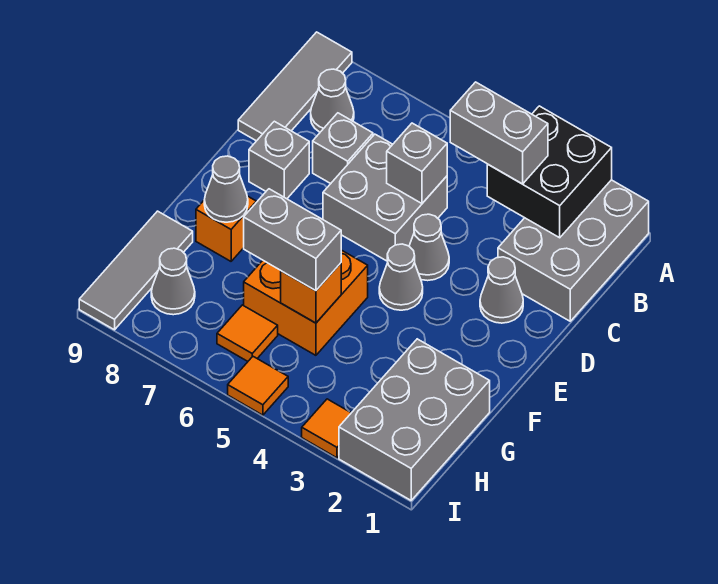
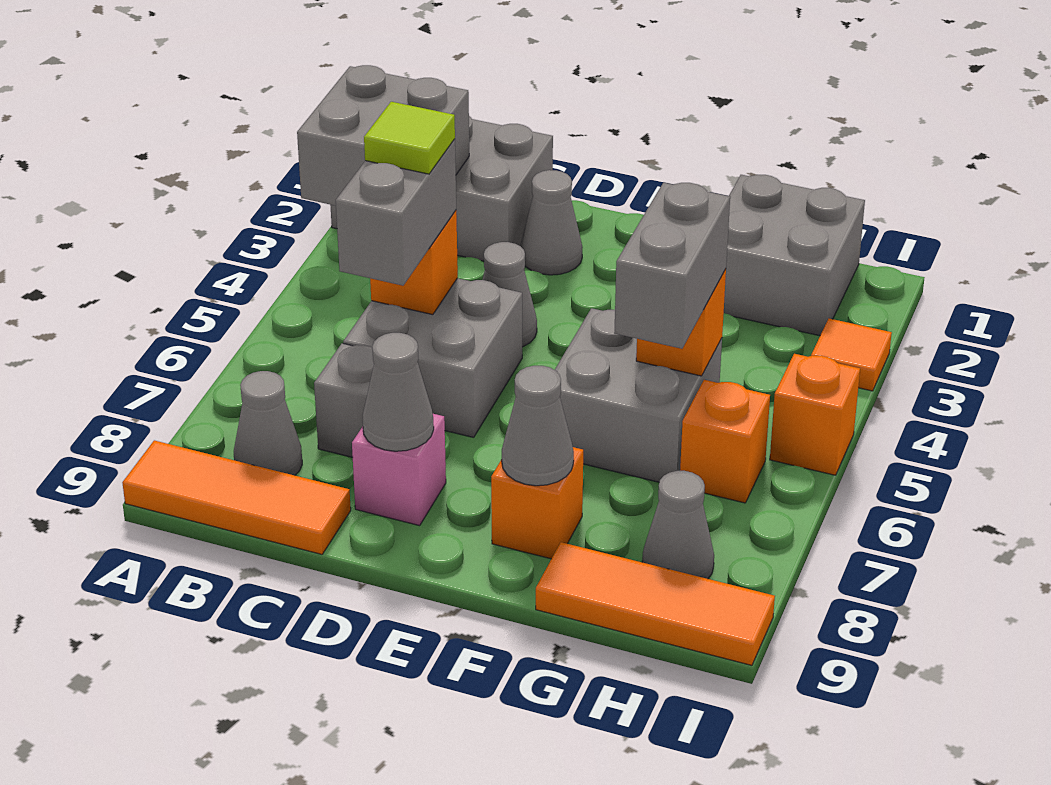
black 2x2 brick [487,106,612,238] -> grey 2x2 brick [297,65,469,206]
grey 1x3 tile [238,32,352,141] -> orange 1x3 tile [122,440,351,554]
grey 1x2 brick [450,82,548,184] -> grey 1x2 brick moved to [336,139,456,286]
grey 1x1 brick [387,123,447,203] -> orange 1x1 brick [370,211,458,315]
none -> lime 1x1 tile [364,102,455,174]
grey 1x1 brick [249,121,309,199] -> pink 1x1 brick [352,414,446,526]
grey 1x1 cone [379,244,423,310] -> grey 1x1 cone moved to [363,333,434,451]
orange 2x2 brick [244,250,368,355] -> grey 2x2 brick [555,308,722,482]
grey 2x3 brick [339,339,490,500] -> grey 2x2 brick [724,175,865,336]
grey 1x3 tile [79,211,193,330] -> orange 1x3 tile [536,542,775,665]
orange 1x1 tile [217,305,278,361] -> orange 1x1 brick [680,380,770,503]
orange 1x1 tile [228,357,288,415] -> orange 1x1 brick [770,354,860,475]

